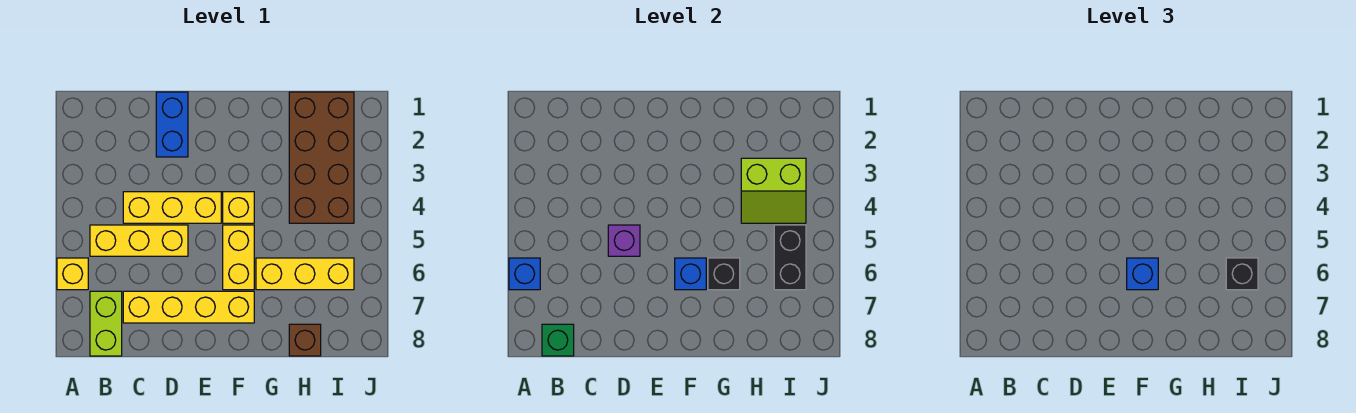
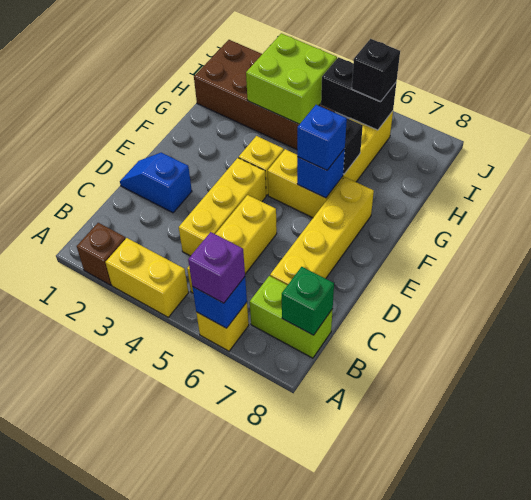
none -> yellow 1x2 brick [105,238,188,317]
blue 1x2 brick [156,92,188,157] -> blue 1x2 slope [120,153,192,213]
purple 1x1 brick [608,225,640,256] -> purple 1x1 brick moved to [188,232,245,303]
lime 2x2 slope [741,158,806,223] -> lime 2x2 brick [246,33,337,124]
brown 1x1 brick [289,324,321,356] -> brown 1x1 brick moved to [77,223,126,285]

